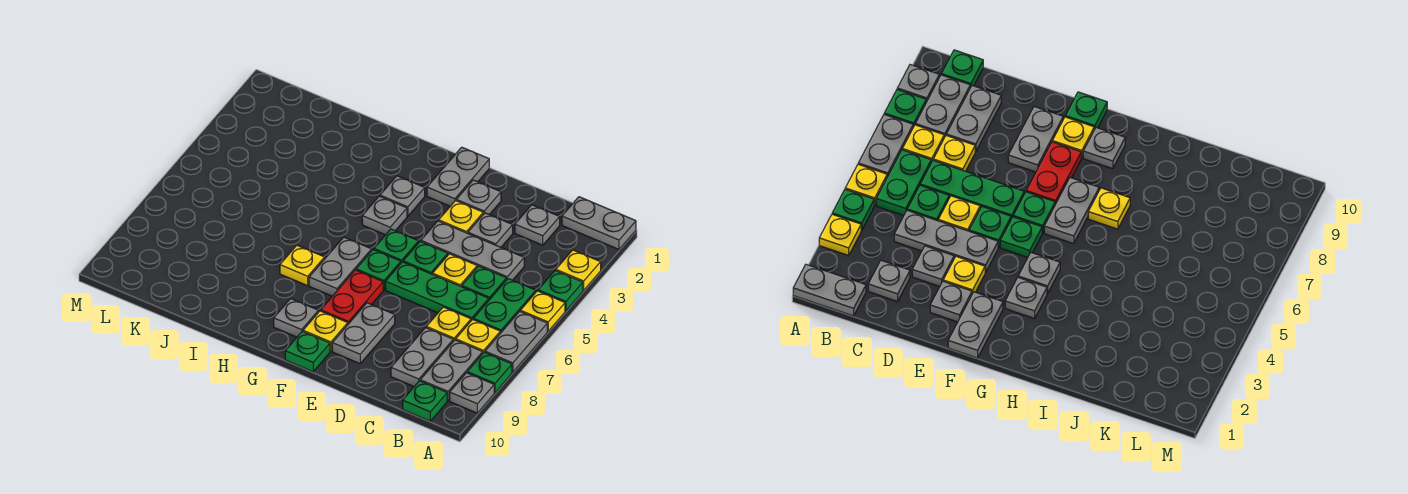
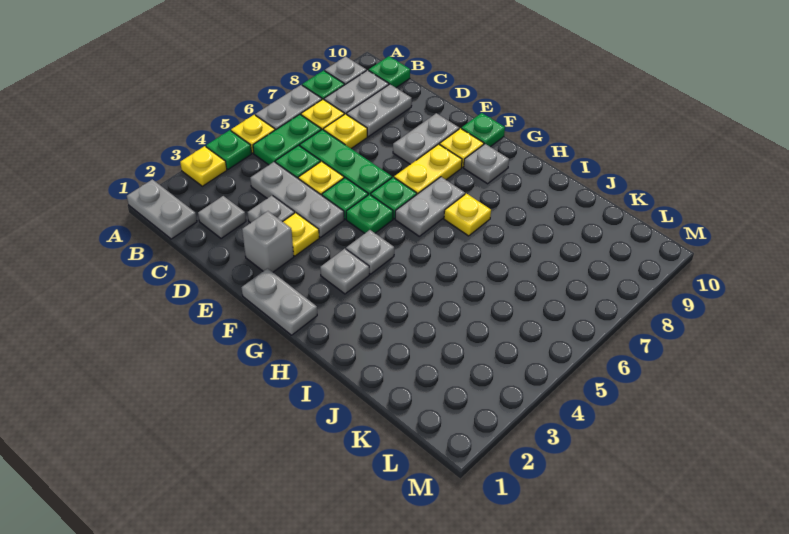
grey 1x1 plate [456,180,501,215] -> grey 1x1 brick [242,211,294,272]
grey 1x2 plate [427,147,489,206] -> grey 1x2 plate turned to [242,268,317,335]
red 1x2 plate [321,270,383,324] -> yellow 1x2 plate [394,144,462,194]

